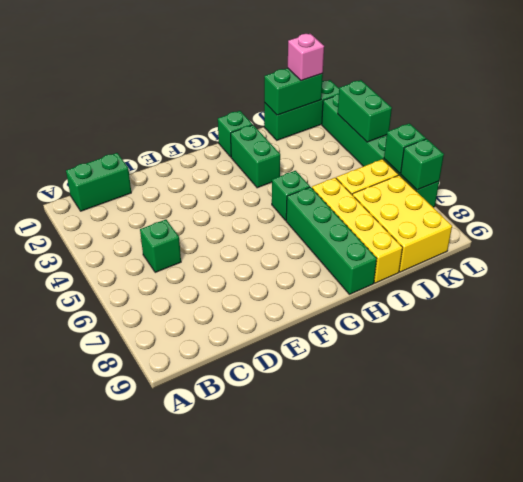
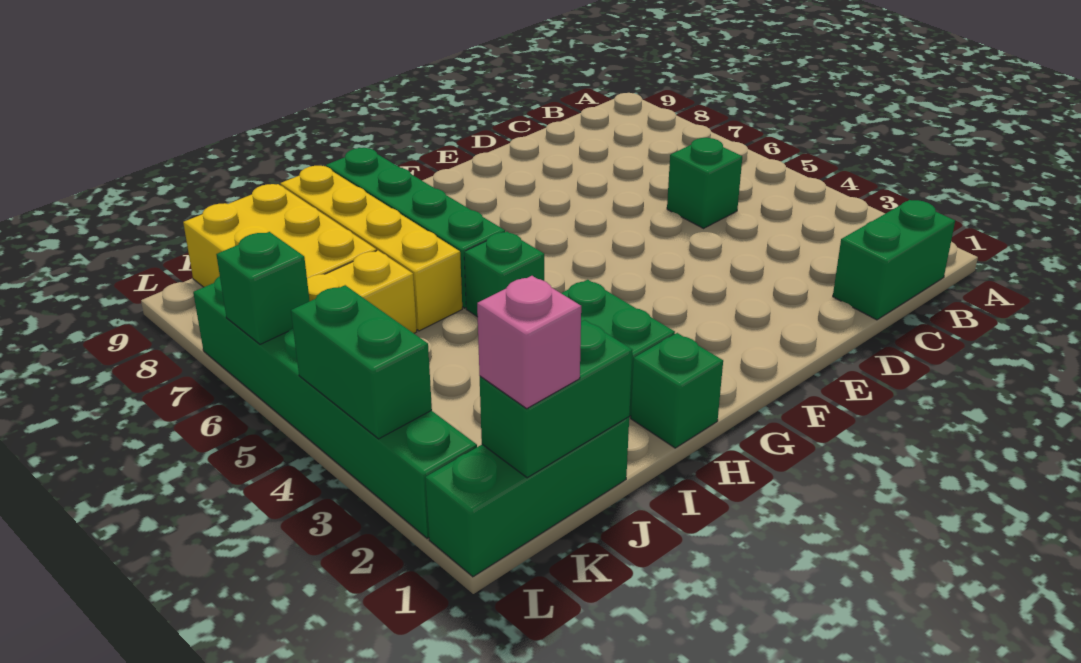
green 1x1 brick [401,139,444,190] -> none

